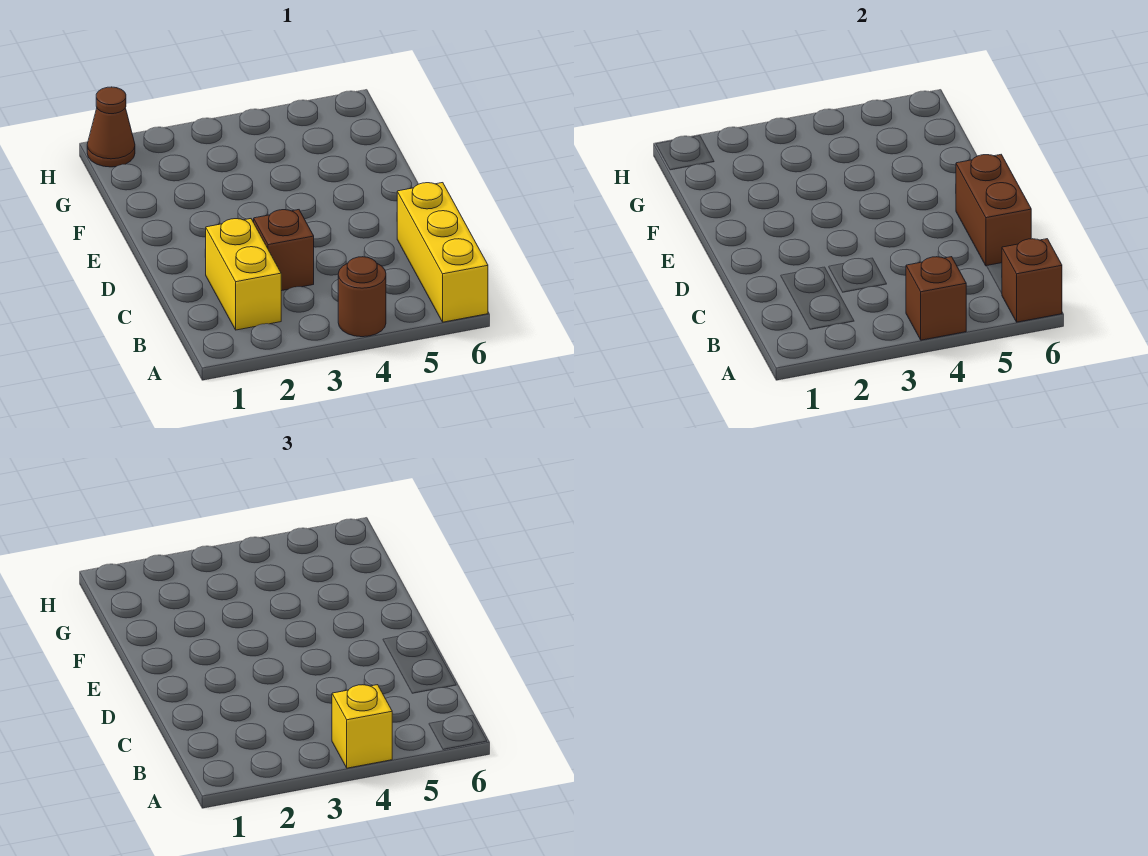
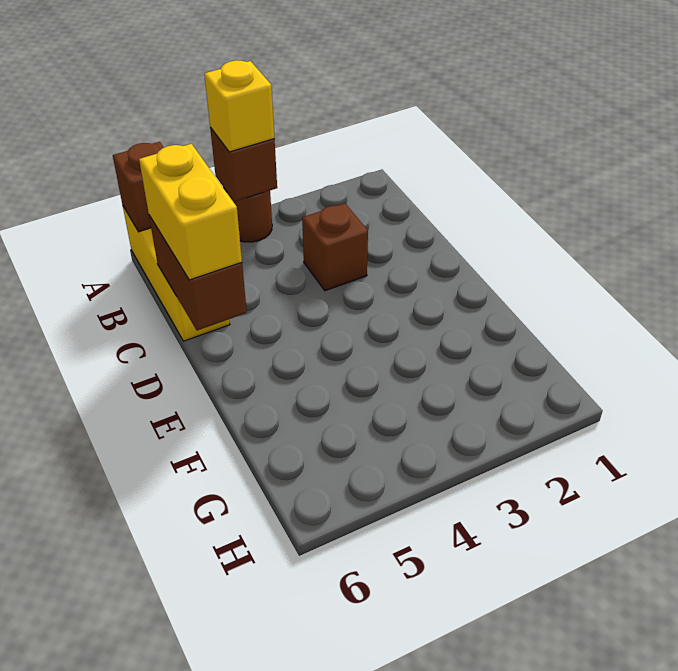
yellow 1x2 brick [205,219,281,330] -> yellow 1x2 brick moved to [139,144,242,280]
brown 1x1 cone [87,87,135,167] -> none

